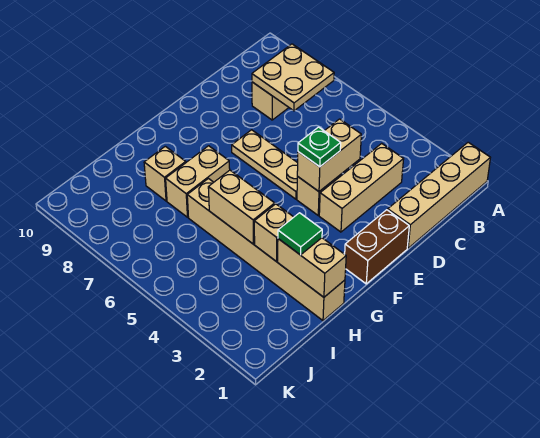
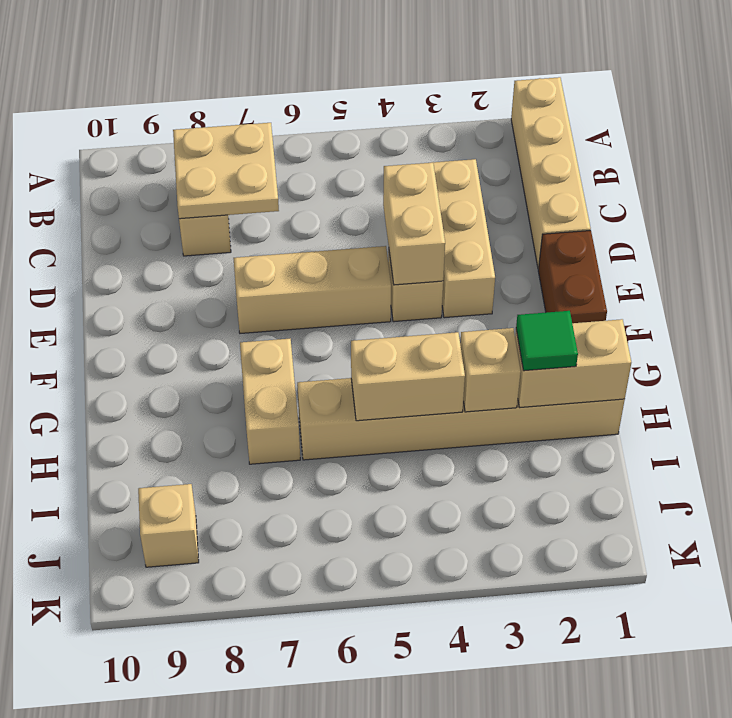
green 1x1 plate [298,127,341,167] -> none
tan 1x3 plate [232,130,298,199] -> tan 1x3 brick [234,246,391,334]
tan 1x1 brick [144,146,186,201] -> tan 1x1 brick moved to [138,484,199,567]

